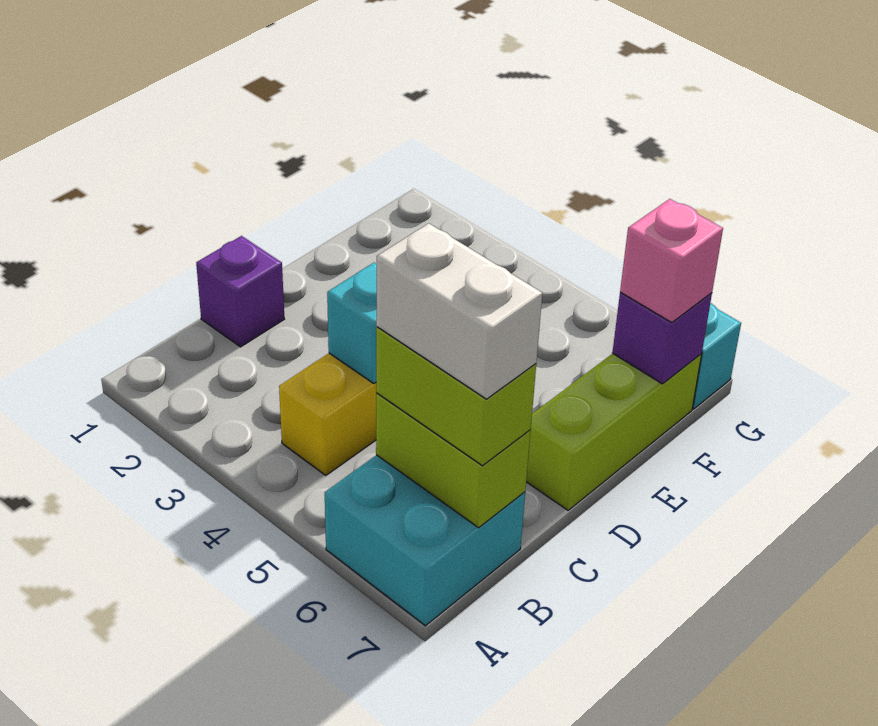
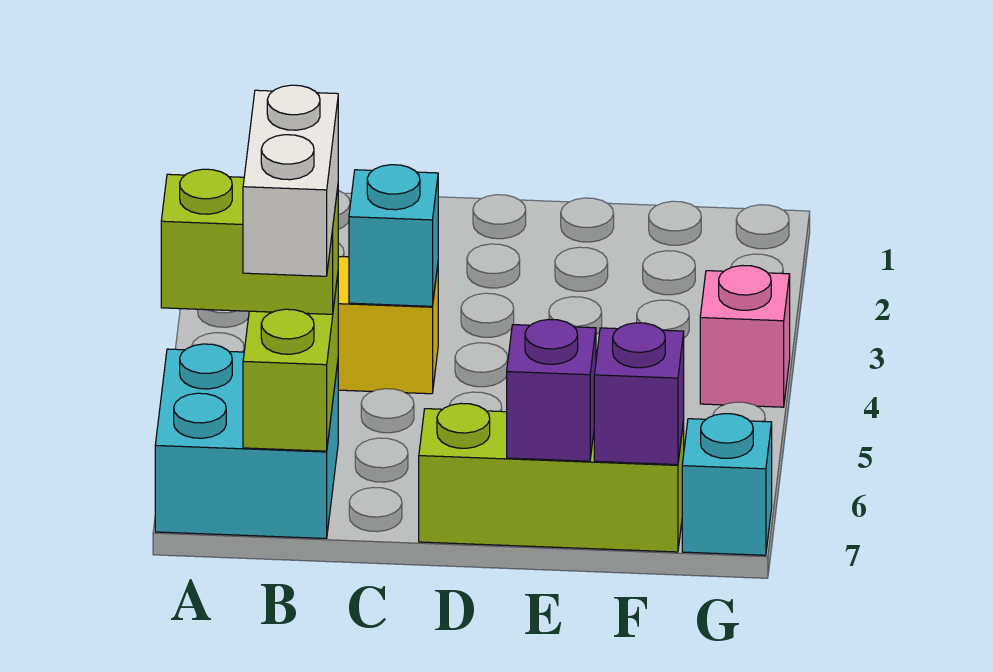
lime 1x2 brick [376,327,536,466] -> lime 1x2 brick turned to [161,169,338,314]
purple 1x1 brick [196,236,284,347] -> purple 1x1 brick moved to [507,319,596,461]
pink 1x1 brick [620,199,723,323] -> pink 1x1 brick moved to [700,265,790,407]

